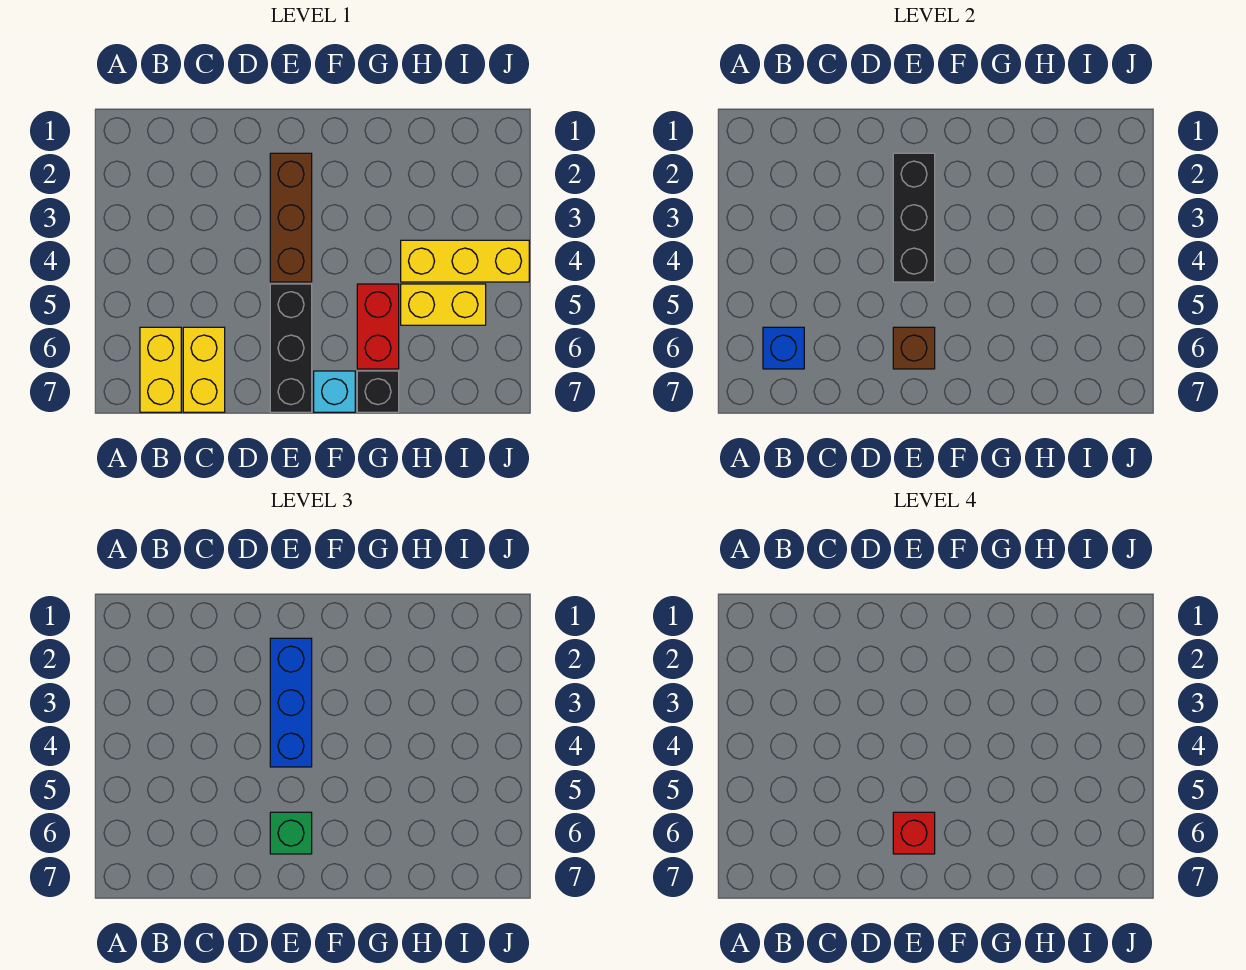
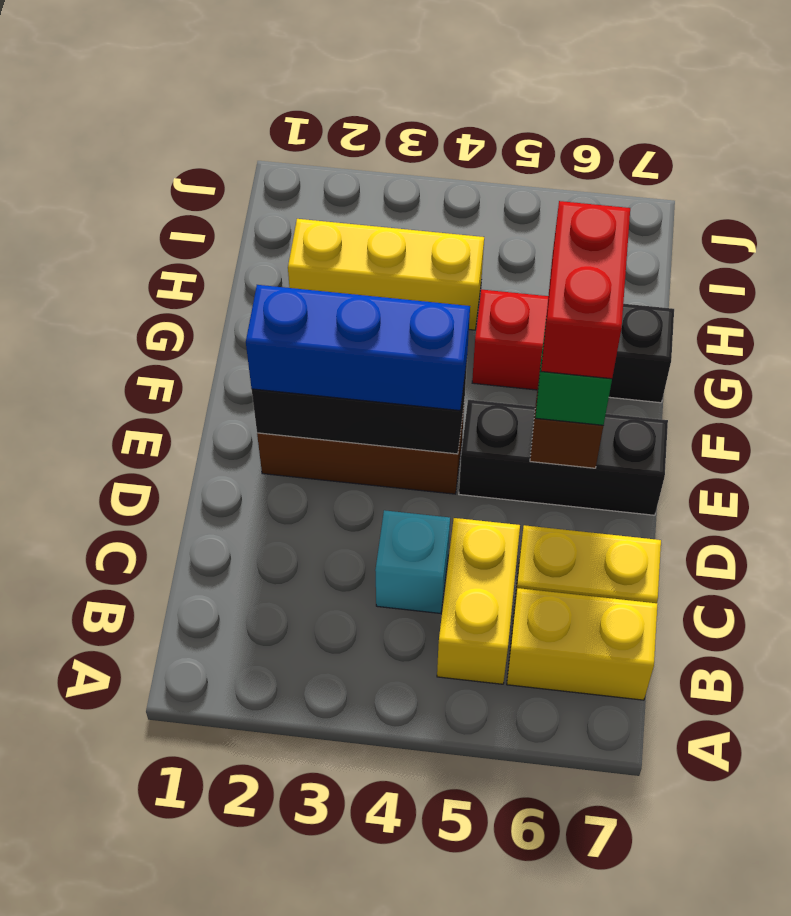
blue 1x1 brick [763,327,804,369] -> none
red 1x1 brick [893,812,935,854] -> red 1x2 brick [541,201,630,379]
cyan 1x1 brick [314,371,355,412] -> cyan 1x1 brick moved to [375,510,450,613]
yellow 1x3 brick [401,240,529,282] -> yellow 1x3 brick turned to [288,219,484,330]
yellow 1x2 brick [401,284,486,325] -> yellow 1x2 brick moved to [437,518,520,684]

